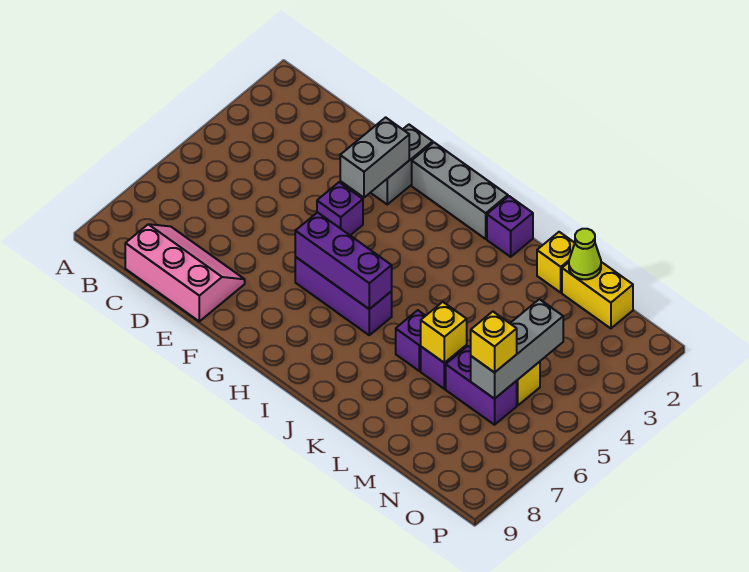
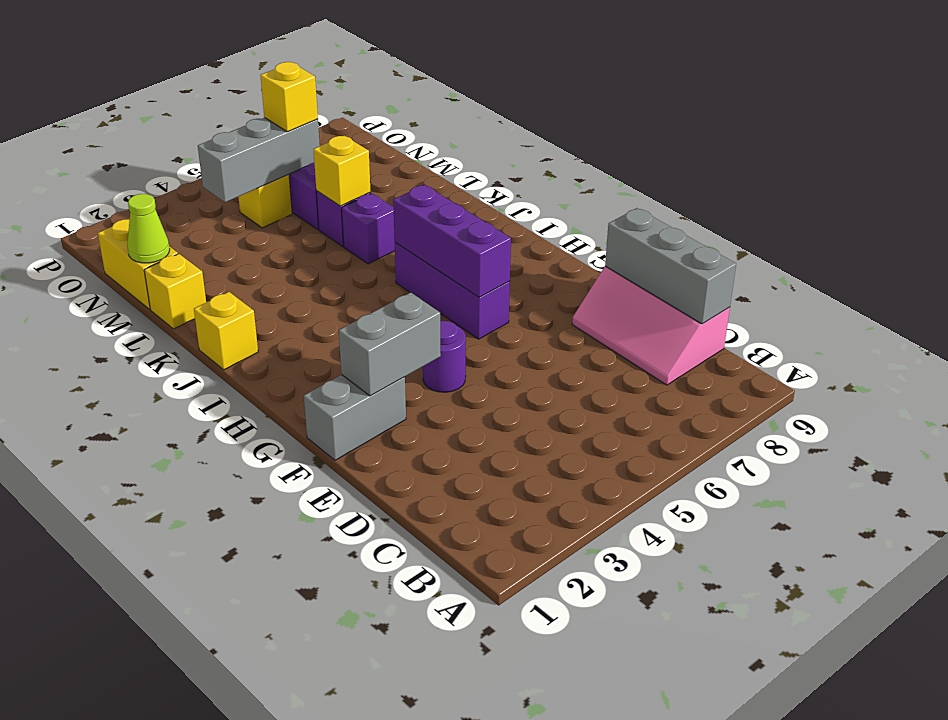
purple 1x1 brick [317,182,363,235] -> purple 1x1 round brick [423,321,466,392]
grey 1x3 brick [412,142,508,239] -> grey 1x3 brick moved to [605,208,736,324]
purple 1x1 brick [487,196,533,257] -> yellow 1x1 brick [194,292,258,370]

